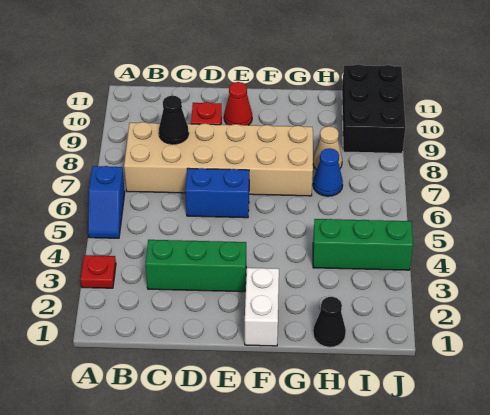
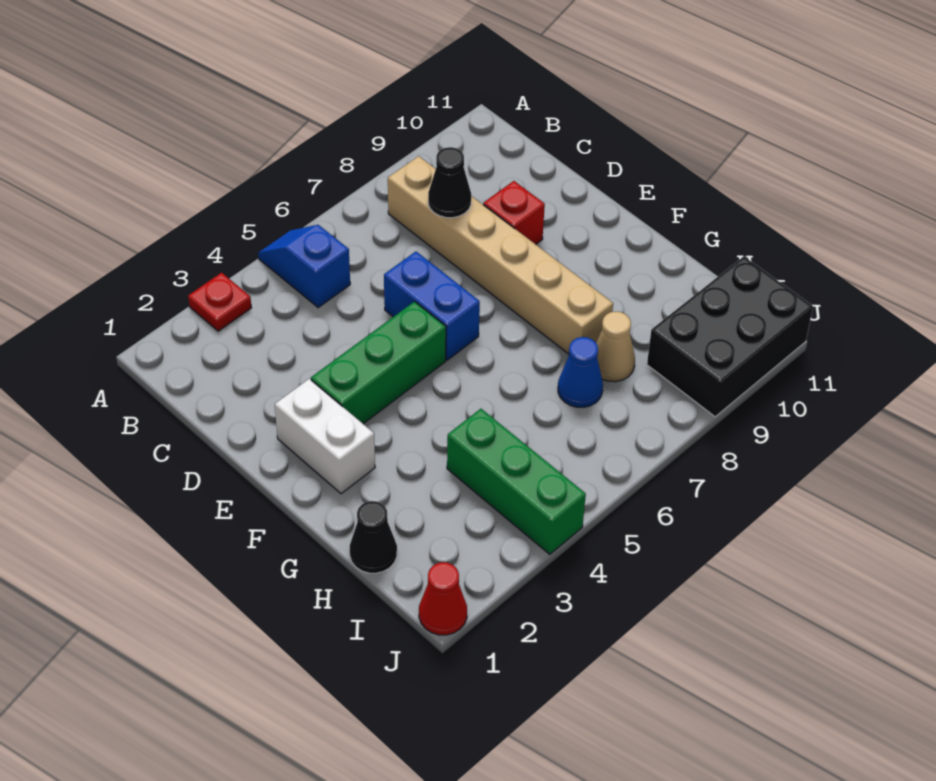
blue 1x2 slope [88,166,125,238] -> blue 1x2 slope turned to [258,225,350,308]
tan 2x6 brick [124,122,313,196] -> tan 1x6 brick [388,156,613,354]
green 1x3 brick [146,240,246,292] -> green 1x3 brick turned to [311,301,446,424]
red 1x1 cone [224,82,252,125] -> red 1x1 cone moved to [419,562,467,635]
white 1x2 brick [245,268,279,346] -> white 1x2 brick turned to [275,379,375,494]

